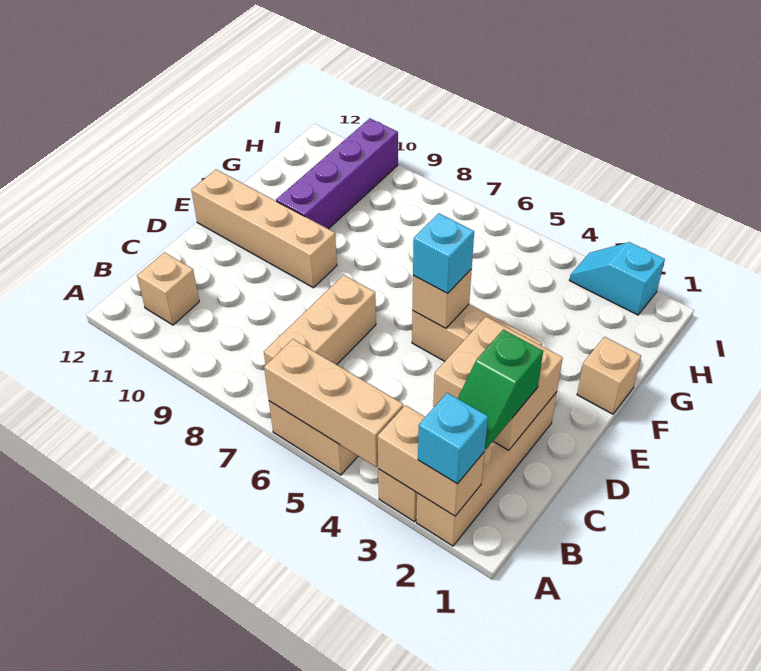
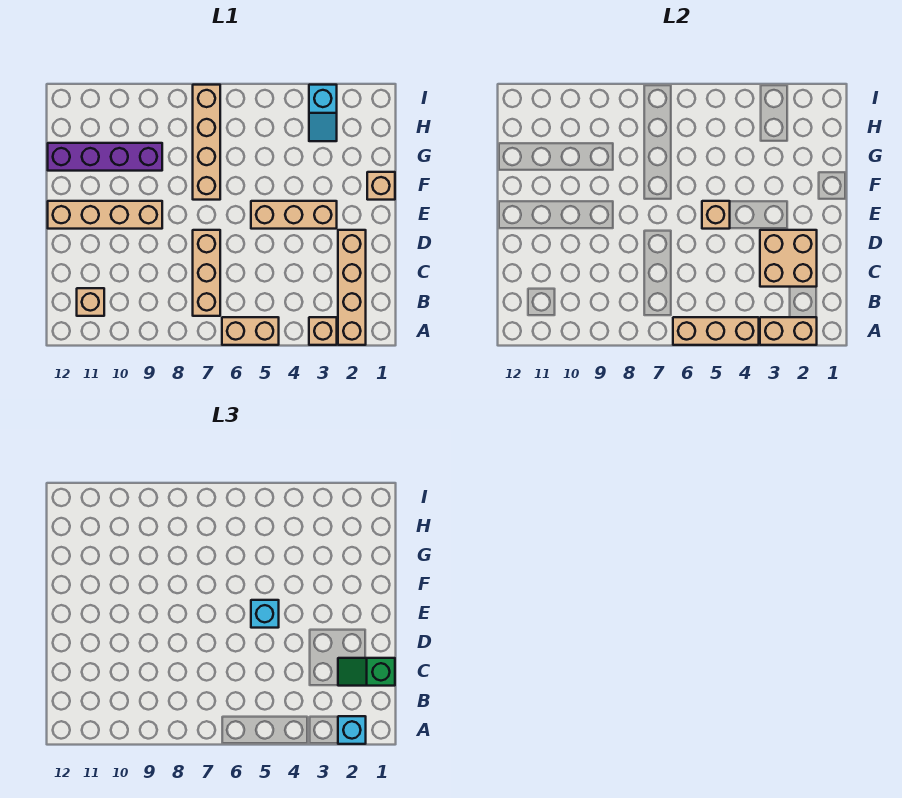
green 1x2 slope [458,330,543,450] -> green 1x2 slope turned to [338,658,395,686]
none -> tan 1x4 brick [193,85,220,200]
purple 1x4 brick [276,118,398,229] -> purple 1x4 brick turned to [48,143,162,171]
cyan 1x2 slope [569,242,665,315] -> cyan 1x2 slope turned to [309,85,337,141]

